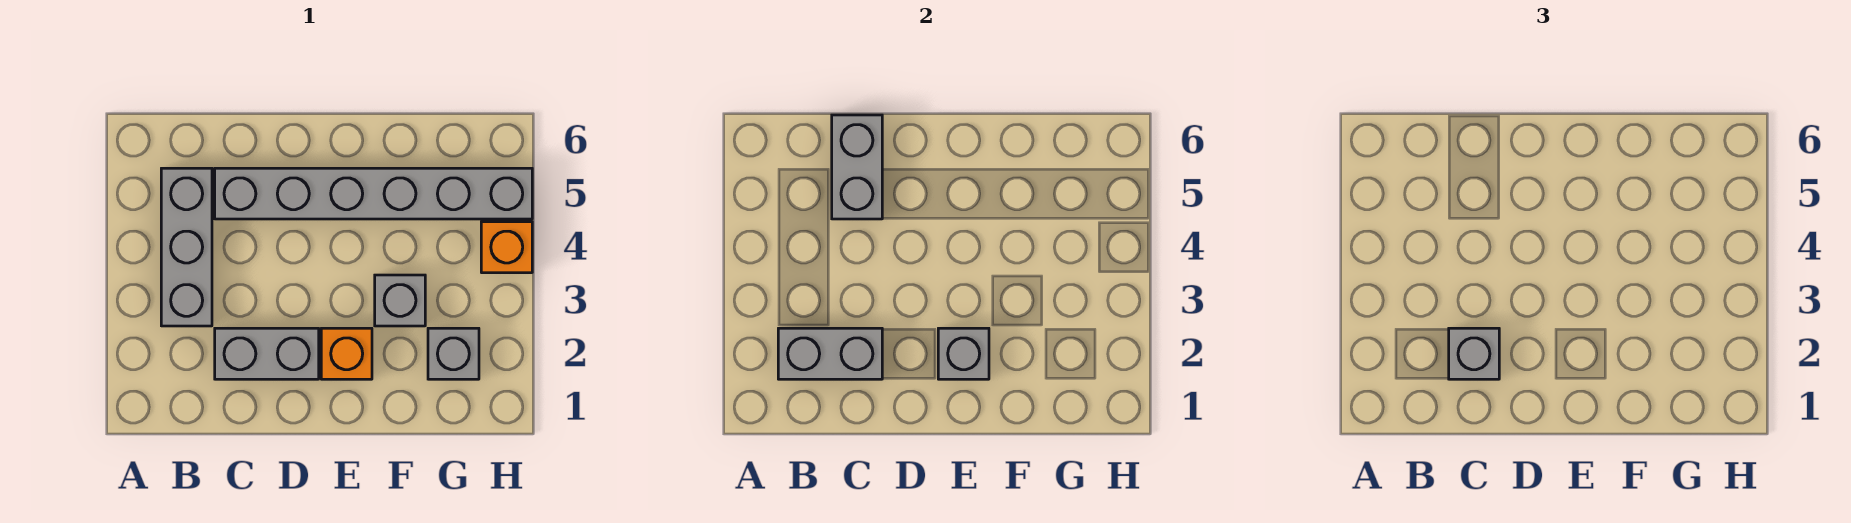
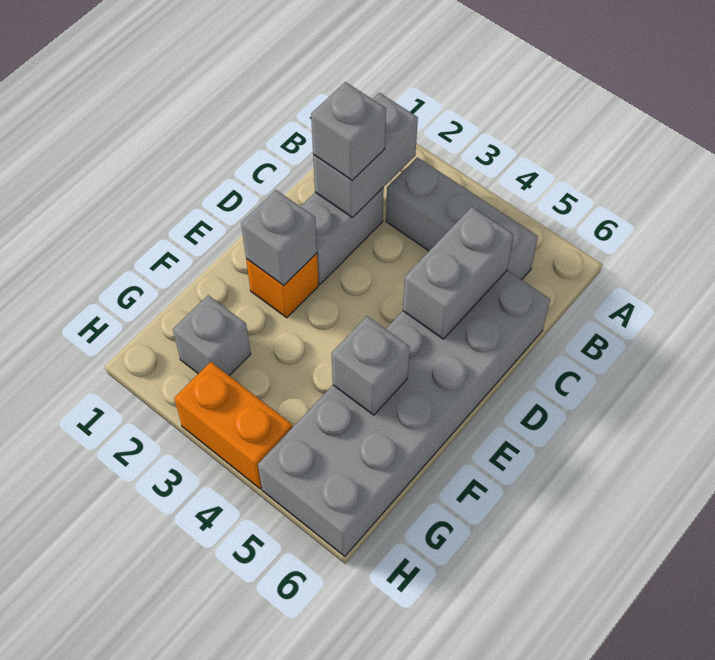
grey 1x6 brick [215,168,532,219] -> grey 2x6 brick [258,271,550,556]
grey 1x2 brick [832,115,882,219] -> grey 1x2 brick turned to [403,207,514,339]
grey 1x1 brick [375,275,425,326] -> grey 1x1 brick moved to [332,316,410,415]
orange 1x1 brick [481,222,532,273] -> orange 1x2 brick [174,362,292,489]

